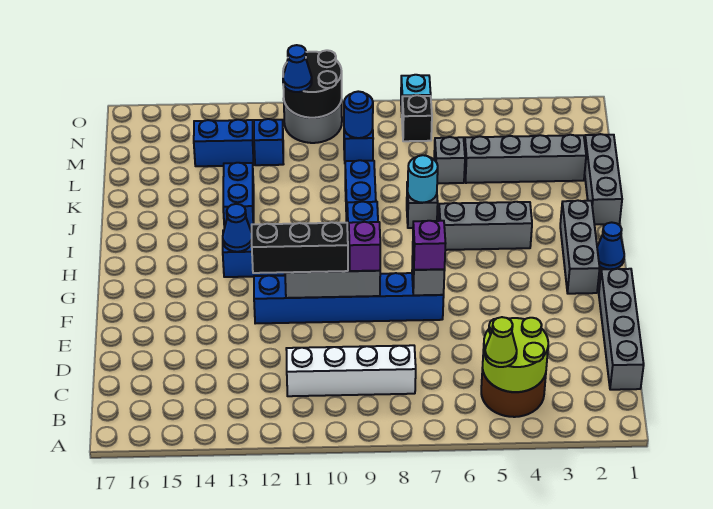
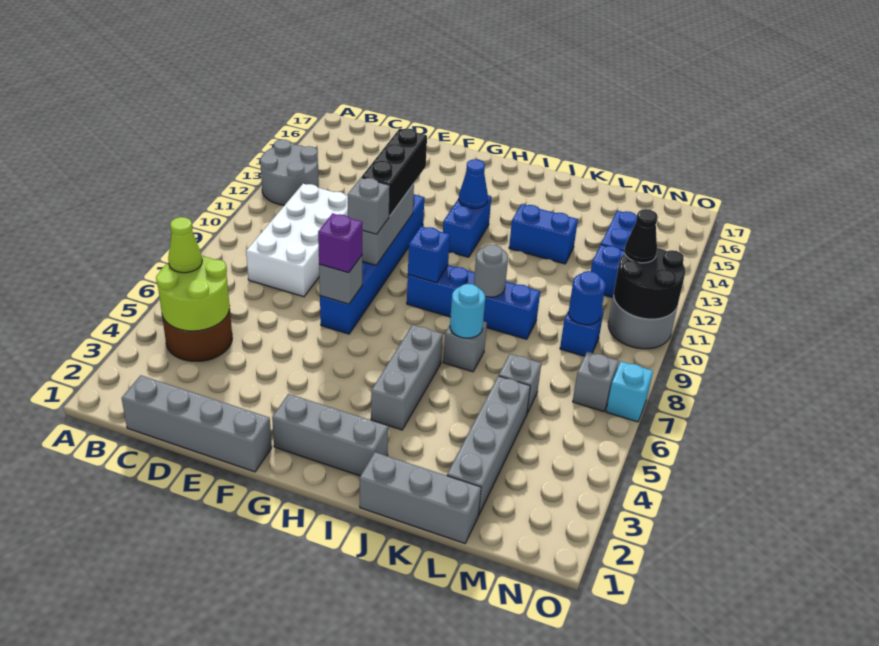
none -> grey 2x2 round brick [260,139,319,205]
white 1x4 brick [286,345,416,396] -> white 2x4 brick [246,184,348,297]
purple 1x1 brick [349,222,380,271] -> grey 1x1 brick [348,178,390,234]
blue 1x1 cone [597,222,624,269] -> none
none -> grey 1x1 round brick [474,244,508,297]
black 1x1 brick [402,95,432,141] -> grey 1x1 brick [573,351,619,412]
blue 1x1 cone [283,45,312,92] -> black 1x1 cone [624,209,658,263]

